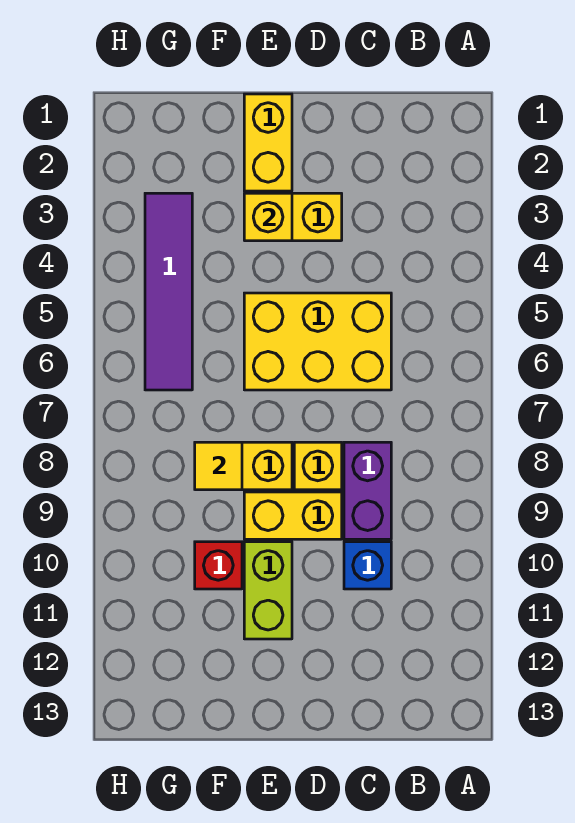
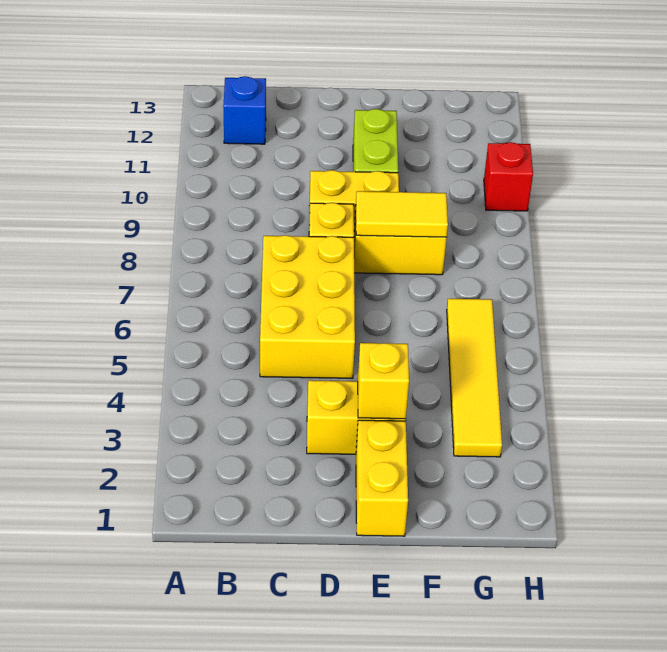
yellow 2x3 brick [244,293,391,390] -> yellow 2x3 brick turned to [260,235,355,378]
purple 1x2 brick [344,442,391,539] -> none
blue 1x1 brick [344,542,391,589] -> blue 1x1 brick moved to [223,76,266,144]
yellow 1x1 tile [195,442,242,490] -> yellow 1x2 tile [356,191,448,237]
red 1x1 brick [195,542,242,589] -> red 1x1 brick moved to [484,142,533,211]
purple 1x4 tile [145,193,192,390] -> yellow 1x4 tile [447,299,502,457]

